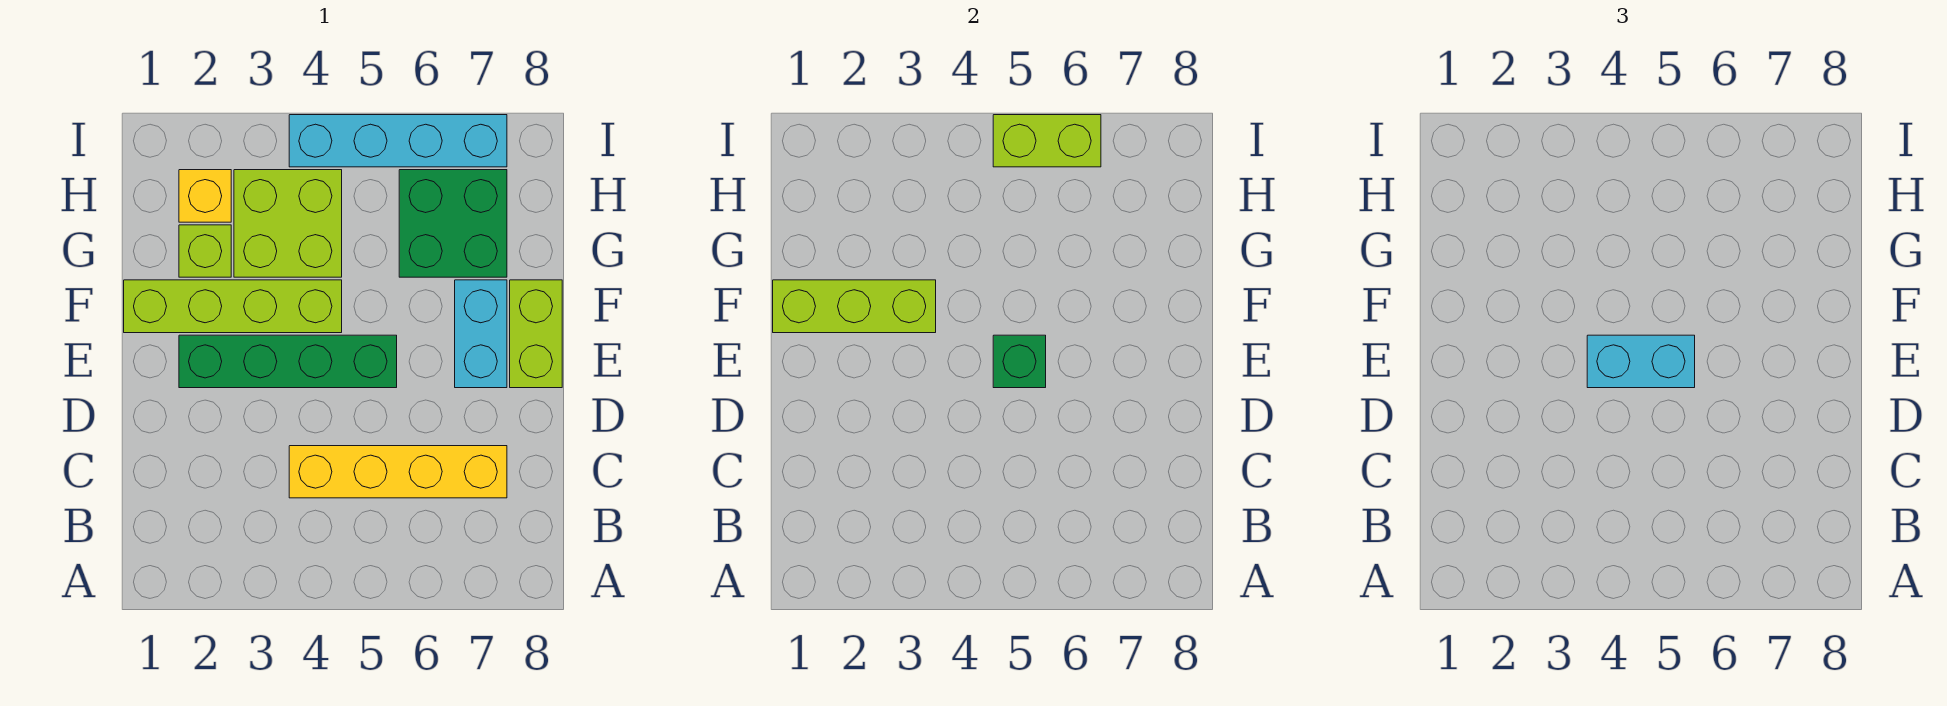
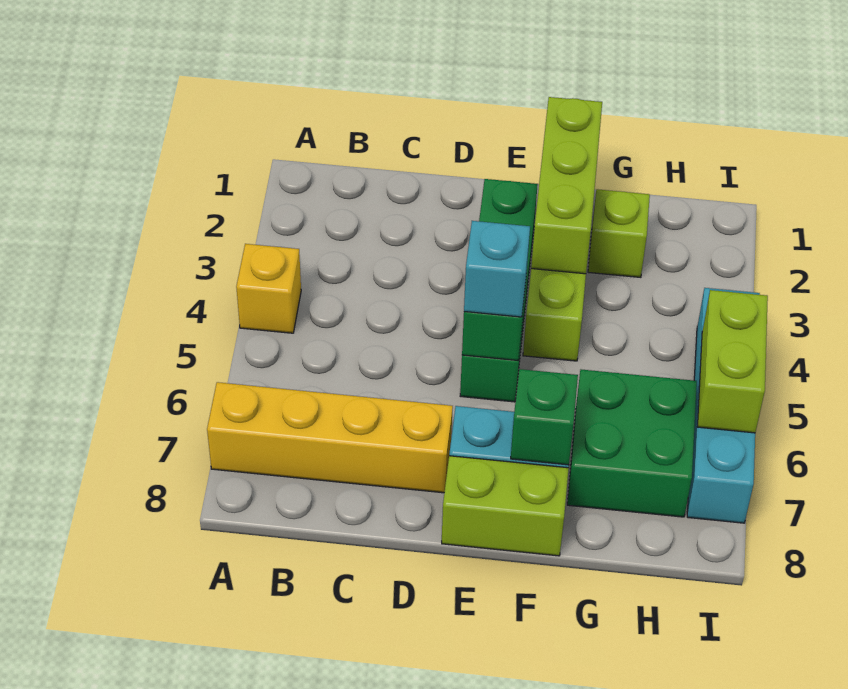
yellow 1x4 brick [289,446,507,498] -> yellow 1x4 brick turned to [207,382,453,493]
cyan 1x2 brick [1587,335,1695,388] -> cyan 1x1 brick [464,221,530,317]
none -> green 1x1 brick [511,369,578,465]
lime 2x2 brick [234,170,342,277] -> none
yellow 1x1 brick [179,170,231,222] -> yellow 1x1 brick moved to [236,244,301,333]

